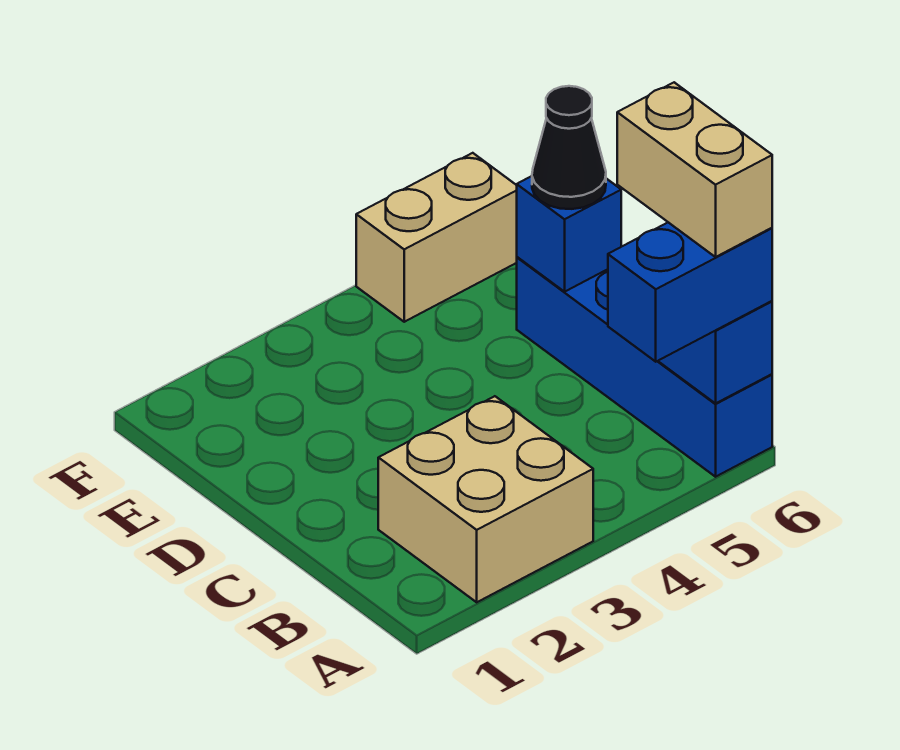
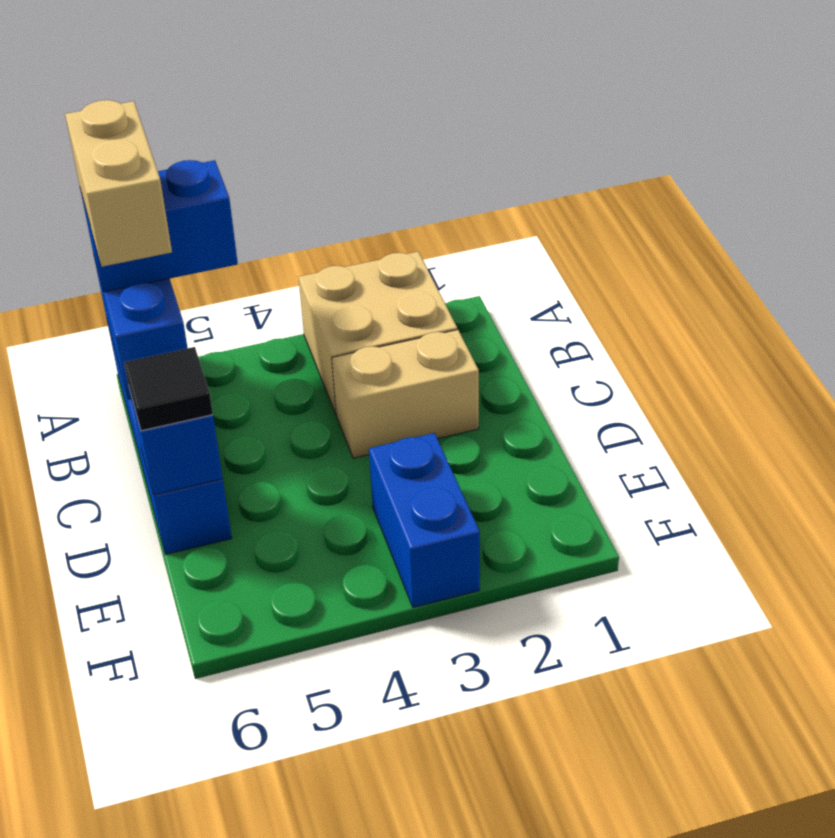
black 1x1 cone [532,86,606,209] -> black 1x1 tile [124,347,213,431]
none -> blue 1x2 brick [369,433,480,607]
tan 1x2 brick [356,153,517,322] -> tan 1x2 brick moved to [332,330,479,458]

